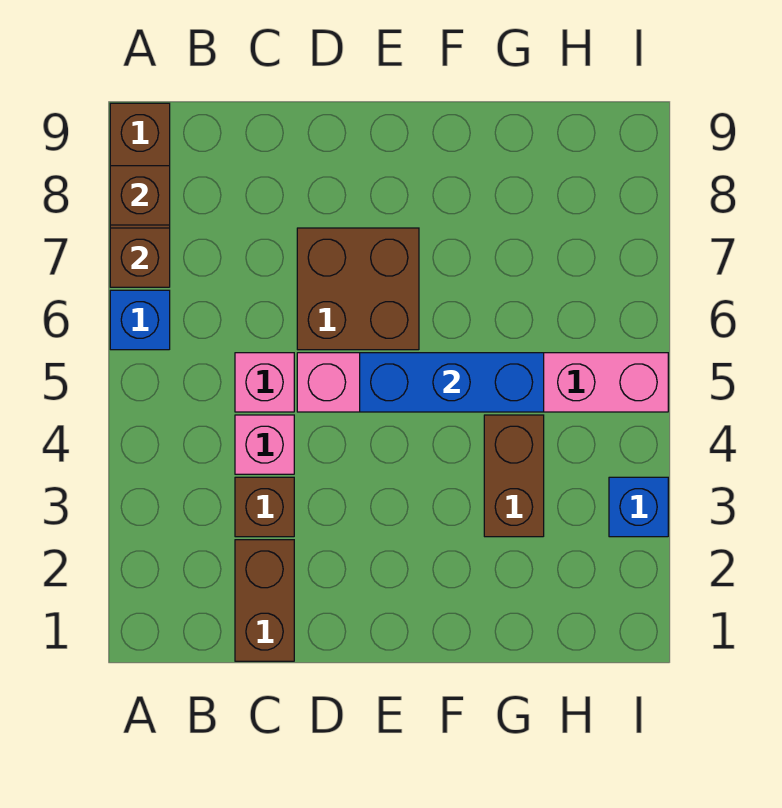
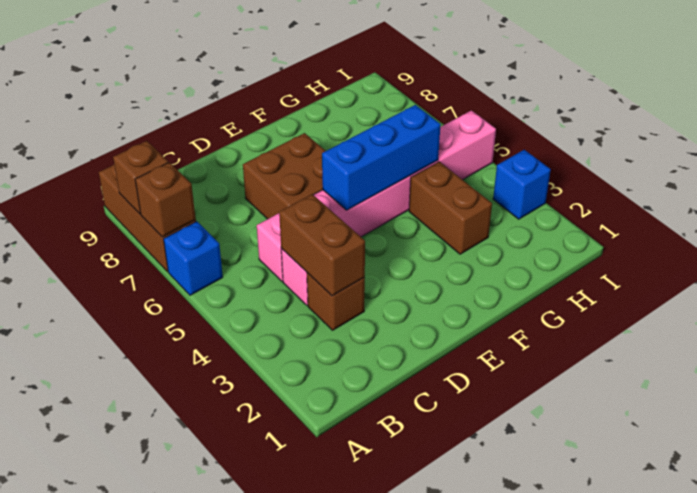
brown 1x2 brick [235,540,294,661] -> brown 1x2 brick moved to [279,194,365,296]

